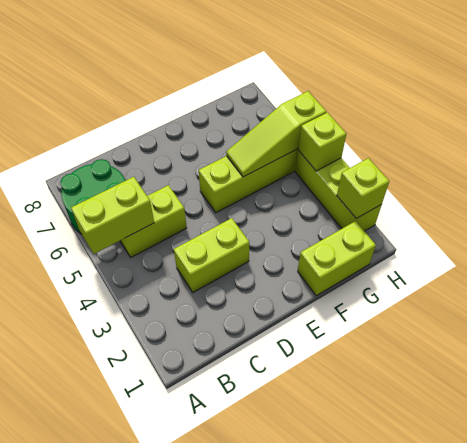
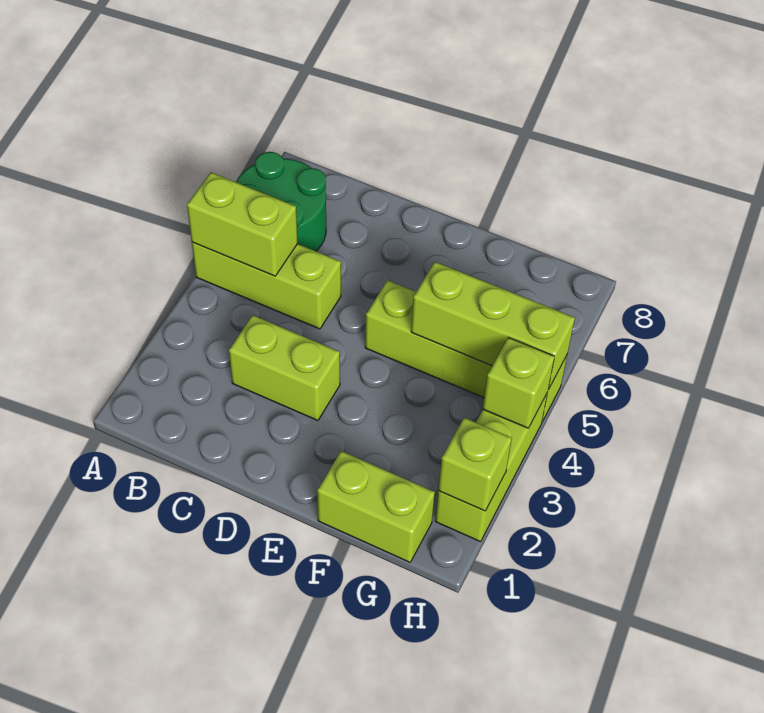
lime 1x2 brick [120,185,187,257] -> lime 1x3 brick [192,242,341,329]
lime 1x3 slope [226,91,326,177] -> lime 1x3 brick [411,262,575,389]

